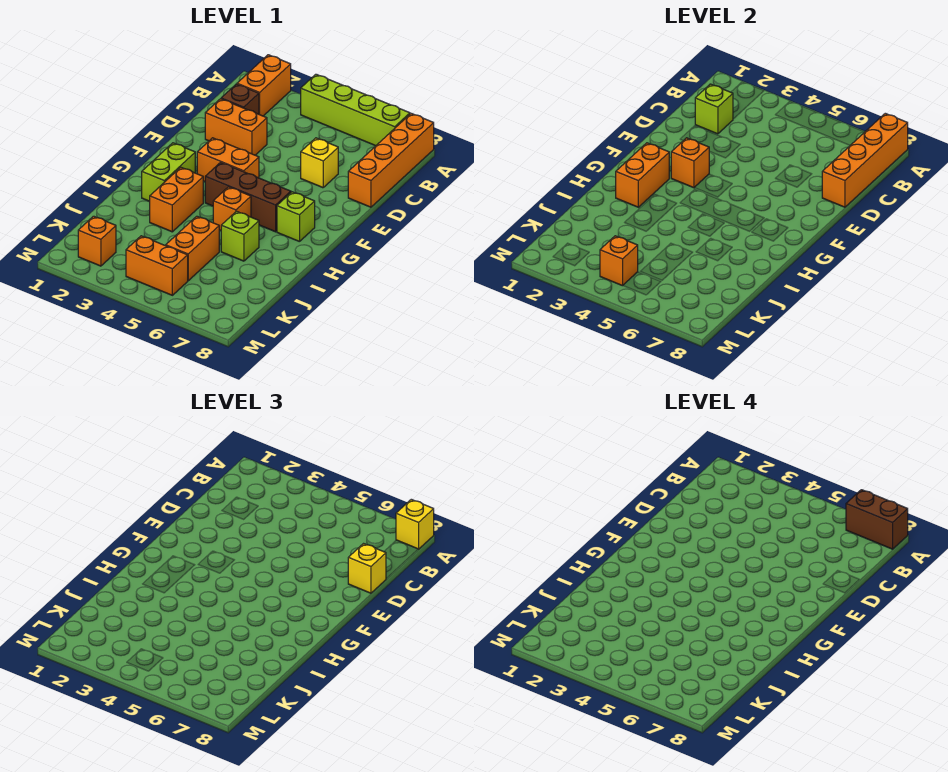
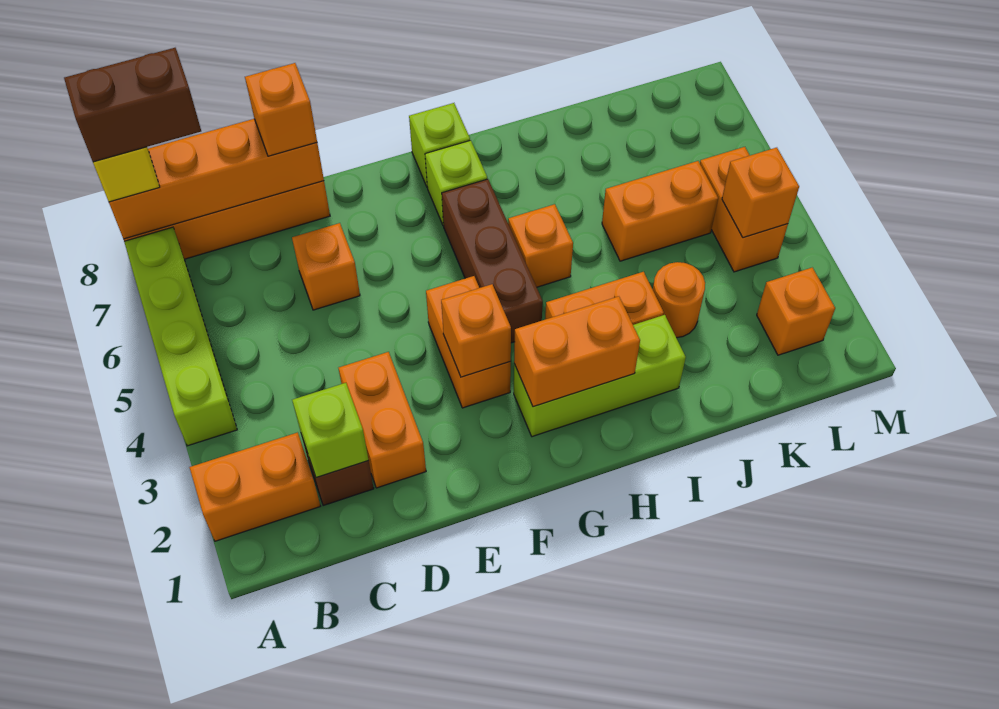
brown 1x2 brick [846,490,908,549] -> brown 1x2 brick turned to [64,48,201,162]
yellow 1x1 brick [301,138,338,188] -> orange 1x1 brick [292,223,360,310]
yellow 1x1 brick [348,544,386,593] -> orange 1x1 brick [245,63,317,156]
lime 1x2 brick [142,143,195,201] -> lime 1x3 brick [514,315,686,437]
lime 1x1 brick [221,211,259,261] -> lime 1x1 brick moved to [409,103,470,187]
none -> orange 1x1 round brick [653,262,705,338]

